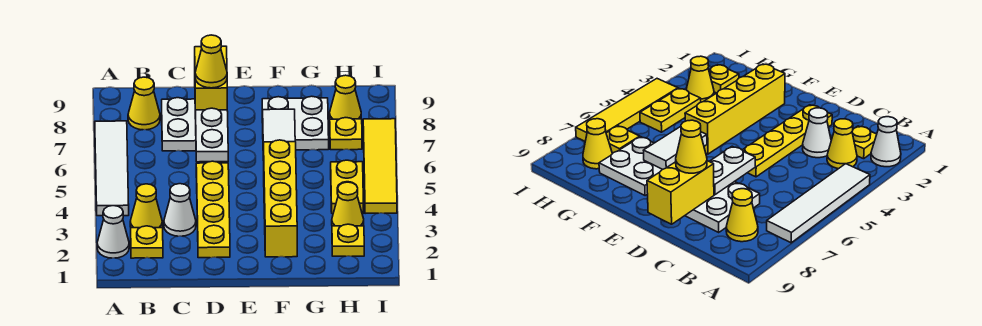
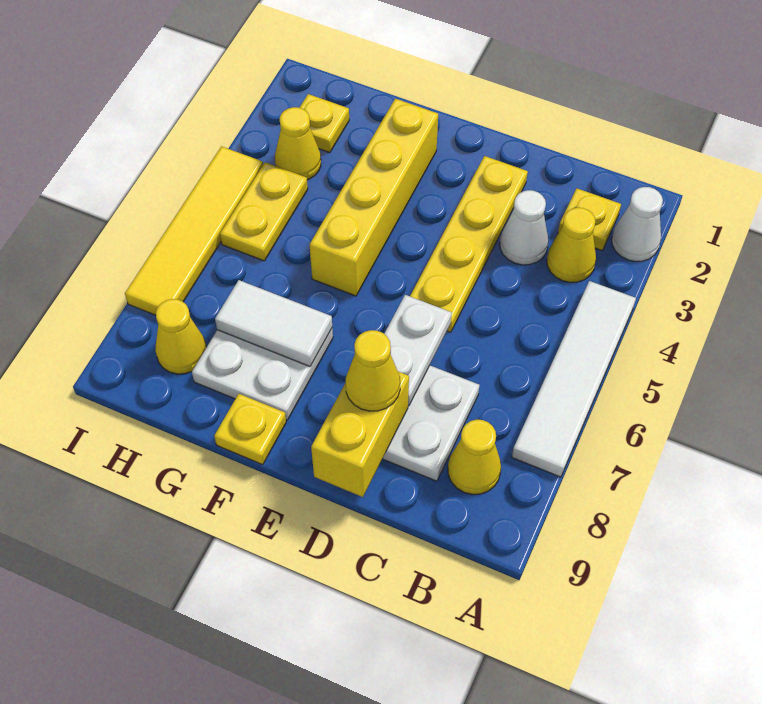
white 1x2 tile [263,109,295,160] -> white 1x2 tile turned to [215,280,332,366]
yellow 1x1 plate [330,118,362,150] -> yellow 1x1 plate moved to [214,394,286,465]

